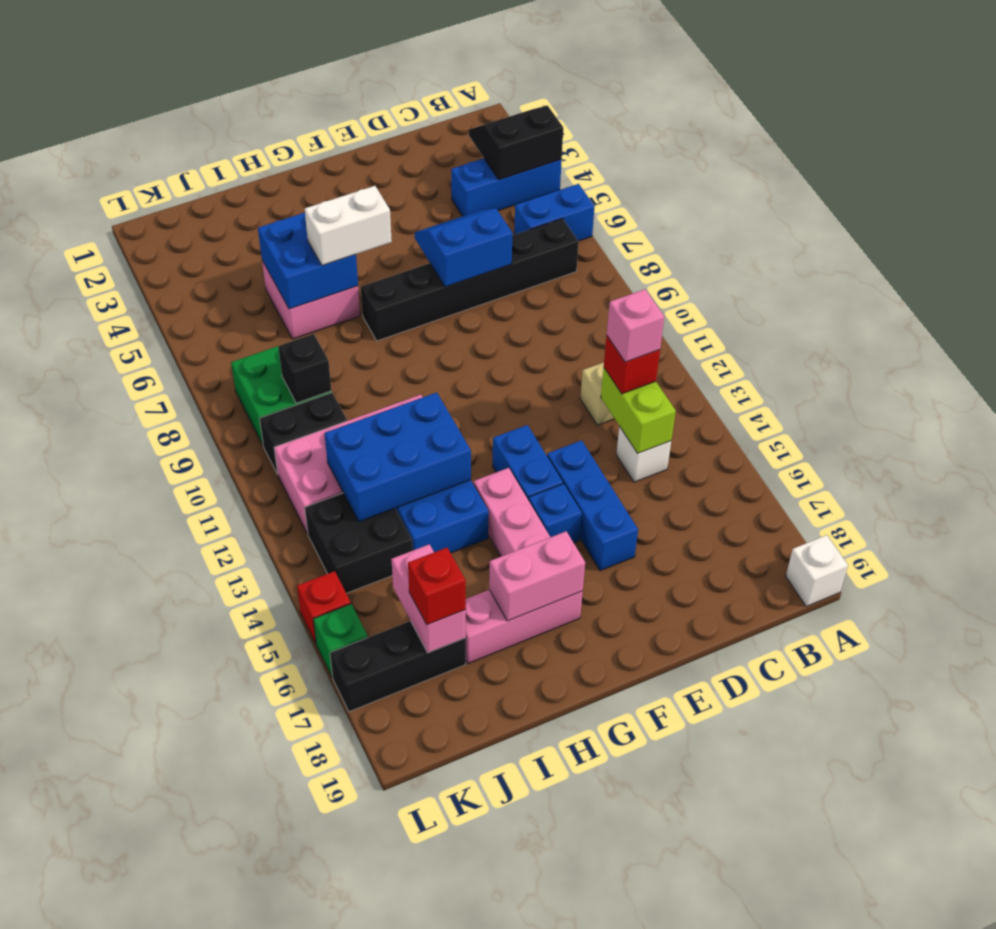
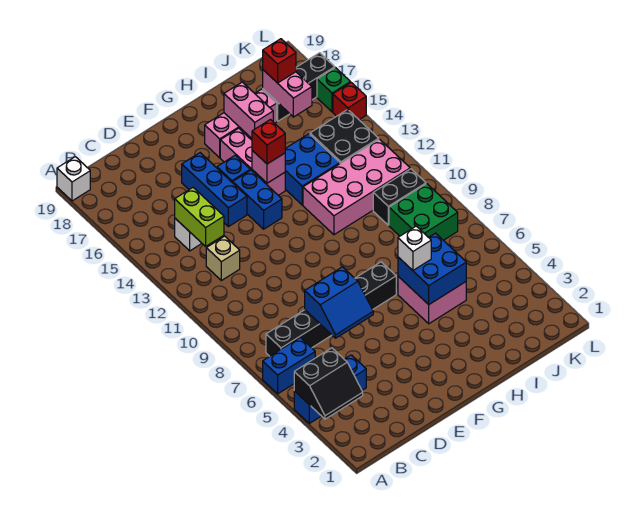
red 1x1 brick [604,336,660,394] -> red 1x1 brick moved to [252,120,285,164]
pink 1x1 brick [607,289,664,362] -> pink 1x1 brick moved to [252,150,285,183]
white 1x2 brick [305,186,392,265] -> white 1x1 brick [398,226,431,270]
pink 1x2 brick [489,531,585,621] -> pink 1x2 brick turned to [224,82,273,138]
blue 2x3 brick [325,392,471,522] -> none
black 1x1 brick [278,334,331,403] -> none

